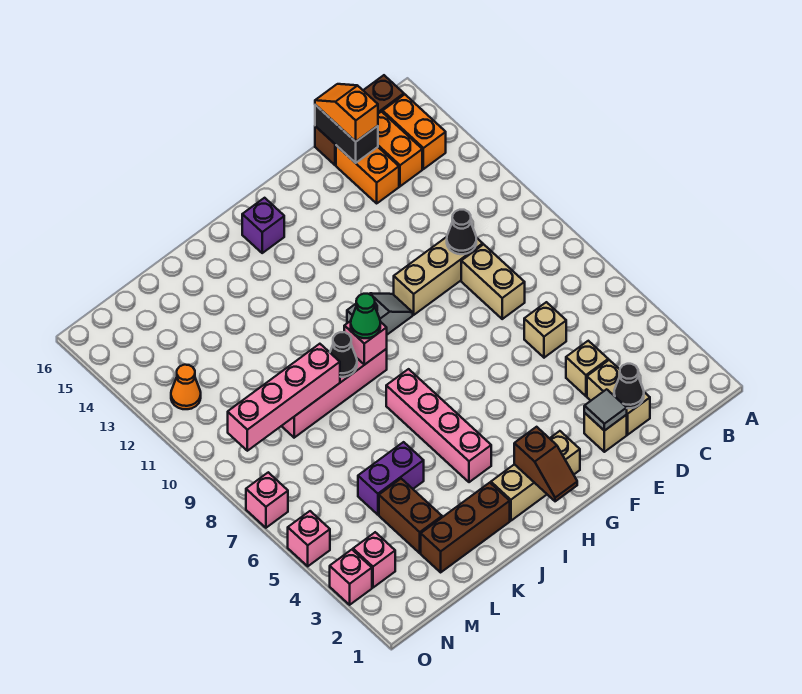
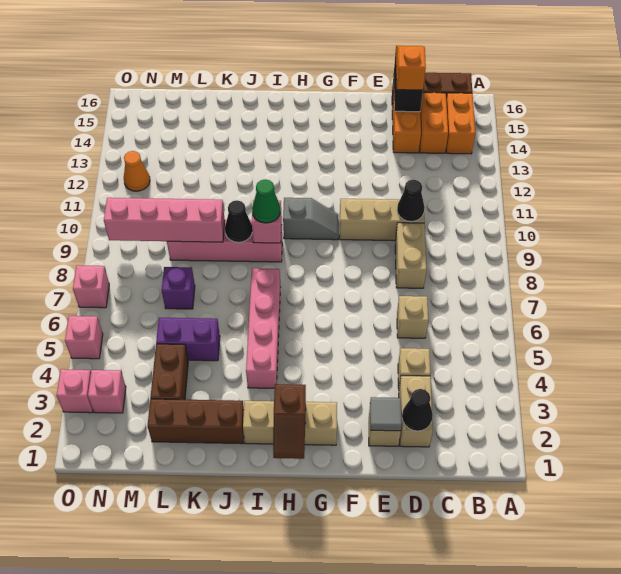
purple 1x1 brick [242,198,284,253] -> purple 1x1 brick moved to [162,267,195,309]

